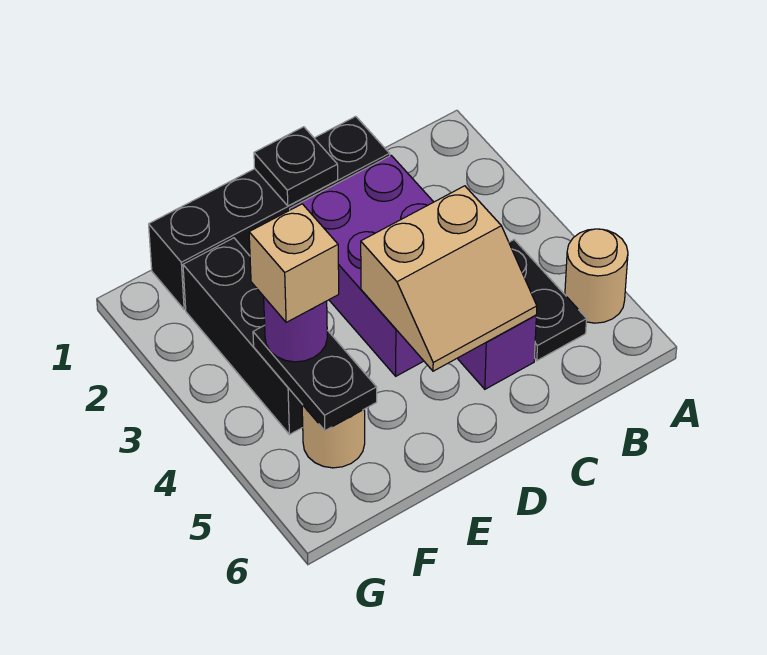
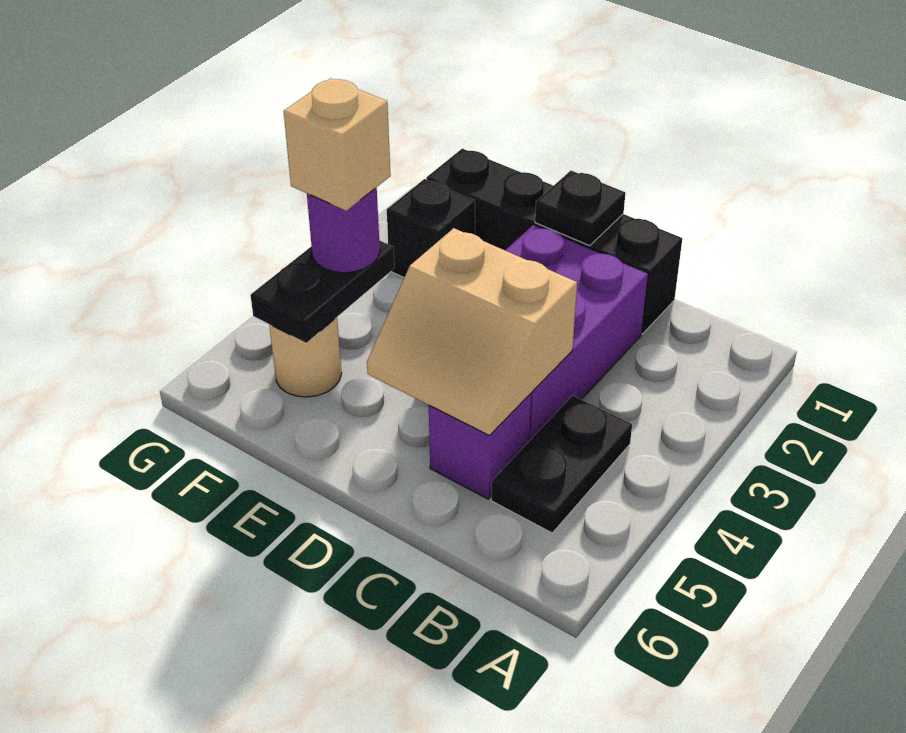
tan 1x1 round brick [565,229,628,323] -> none
black 1x3 brick [183,238,303,435] -> black 1x1 brick [387,179,475,277]

